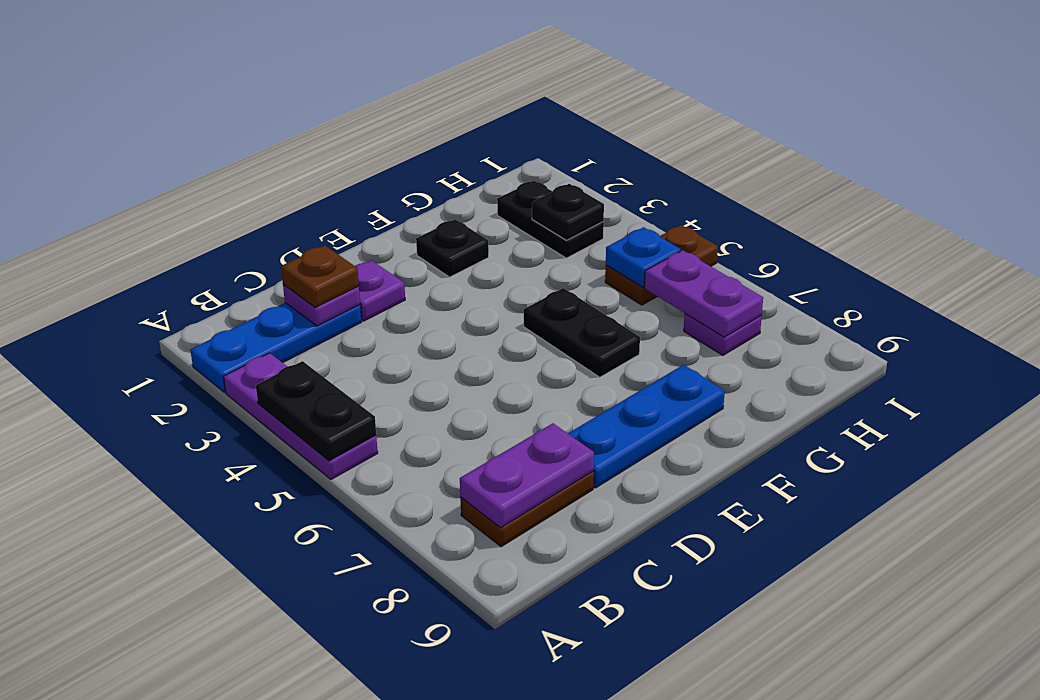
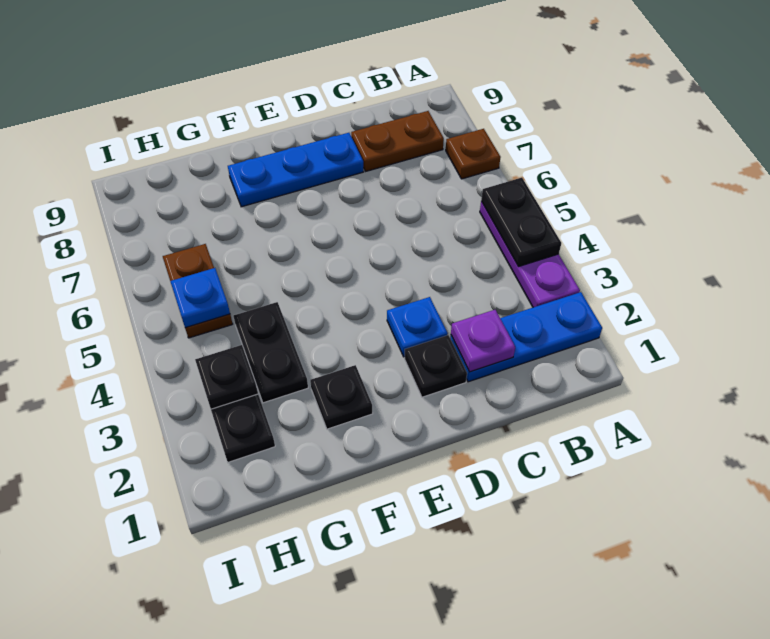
purple 1x2 plate [460,423,594,527] -> none
brown 1x1 plate [281,245,359,307] -> brown 1x1 plate moved to [446,129,501,179]
purple 1x1 plate [355,260,405,321] -> black 1x1 plate [404,335,467,397]
none -> blue 1x1 plate [387,297,448,357]
black 1x2 plate [524,288,640,377] -> black 1x2 plate moved to [233,302,308,403]
brown 1x2 plate [605,225,718,305] -> brown 1x2 plate turned to [163,244,233,338]
purple 1x2 plate [644,250,763,337] -> none
purple 1x1 plate [684,314,762,355] -> none

